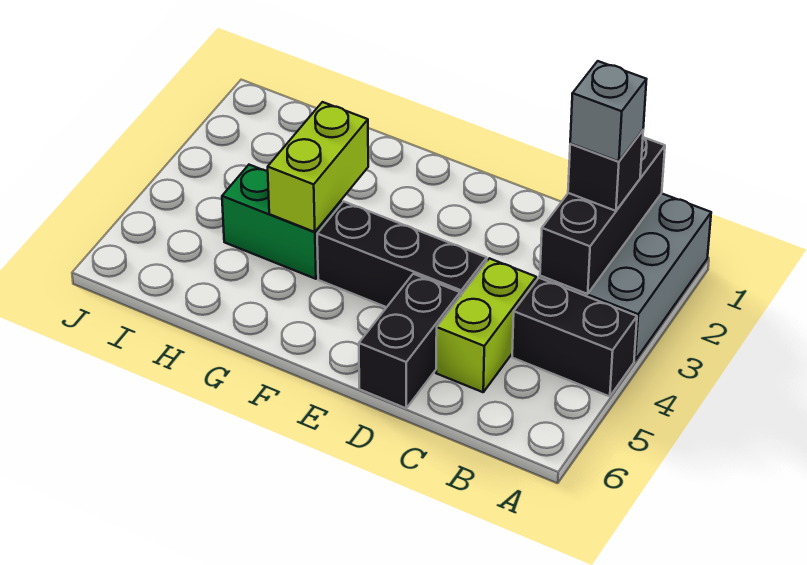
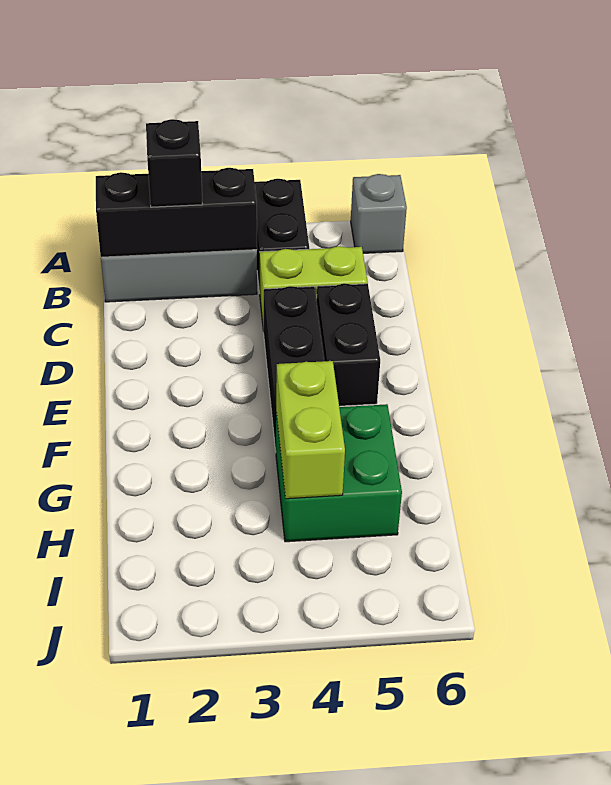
grey 1x1 brick [570,61,647,162] -> grey 1x1 brick moved to [351,174,407,253]
black 1x2 brick [359,274,460,408] -> black 1x2 brick turned to [317,284,380,406]
lime 1x2 brick [268,102,368,232] -> lime 1x2 brick turned to [276,361,345,499]
green 1x2 brick [222,165,342,279] -> green 2x2 brick [276,404,402,542]

